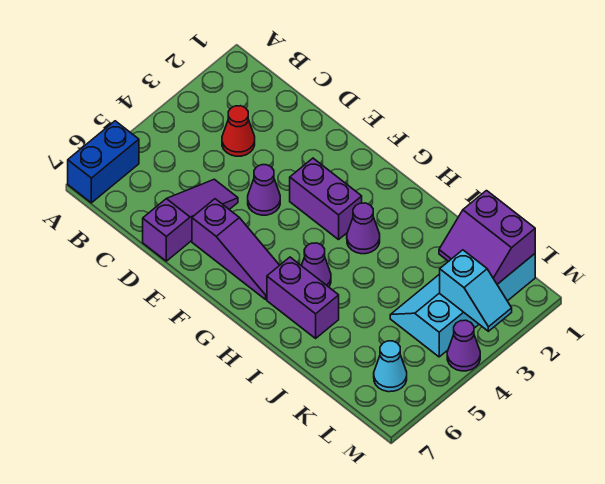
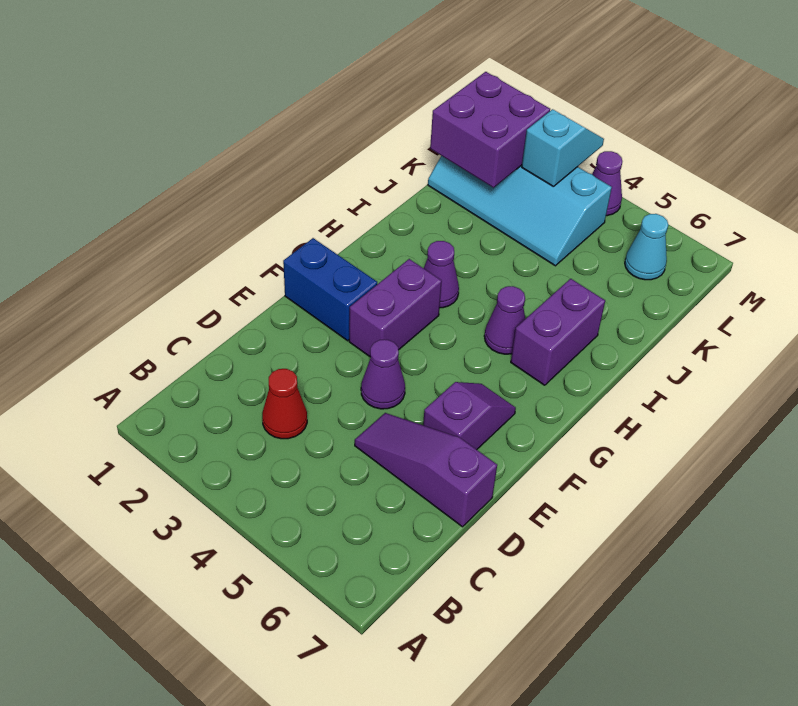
blue 1x2 brick [68,121,139,203] -> blue 1x2 brick moved to [283,238,377,341]
purple 1x3 slope [192,199,280,299] -> purple 1x2 slope [423,382,516,450]
purple 2x2 slope [439,191,535,284] -> purple 2x2 brick [430,72,550,188]

